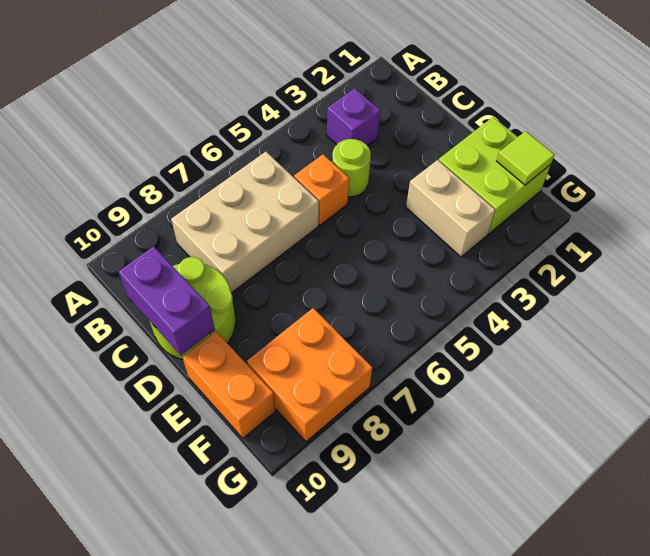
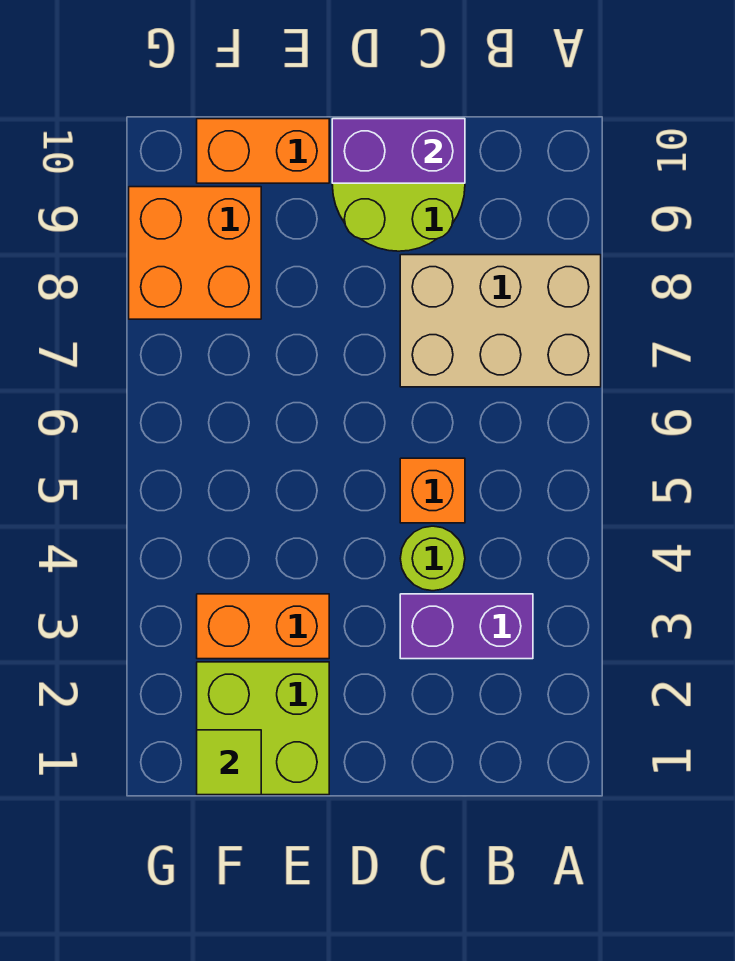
purple 1x1 brick [327,88,380,146] -> purple 1x2 brick [400,594,533,659]
tan 2x3 brick [171,152,319,293] -> tan 2x3 brick turned to [400,255,601,387]
tan 1x2 brick [406,160,495,257] -> orange 1x2 brick [197,594,329,659]

